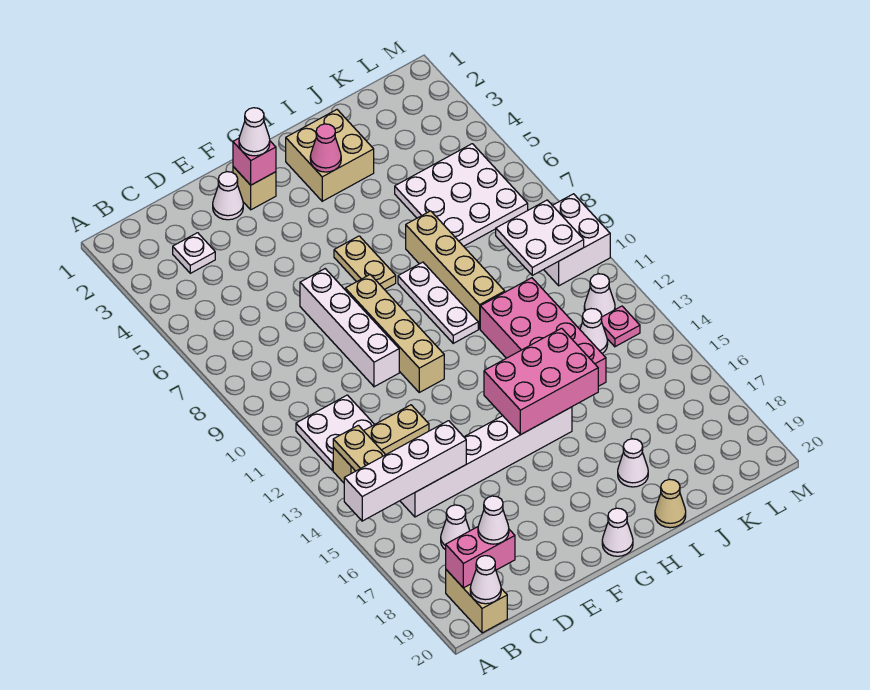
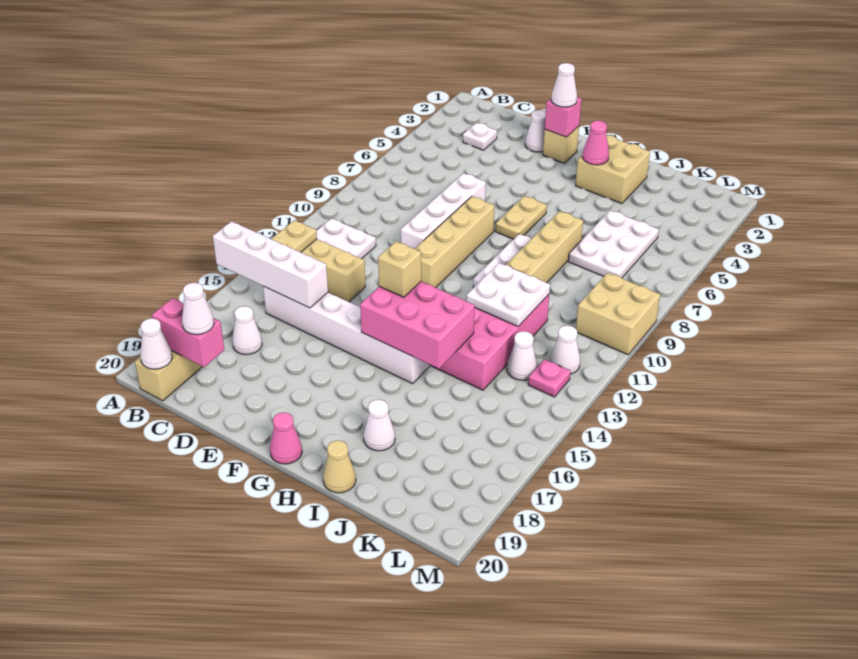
none -> tan 1x1 brick [378,241,421,297]
white 1x1 cone [602,508,633,556] -> pink 1x1 cone [270,412,302,464]
white 3x3 plate [395,144,528,246] -> white 2x3 plate [568,210,659,278]
white 2x2 plate [496,200,584,275] -> white 2x2 plate moved to [467,263,550,326]
white 2x2 brick [544,194,610,286] -> tan 2x2 brick [576,273,660,355]

